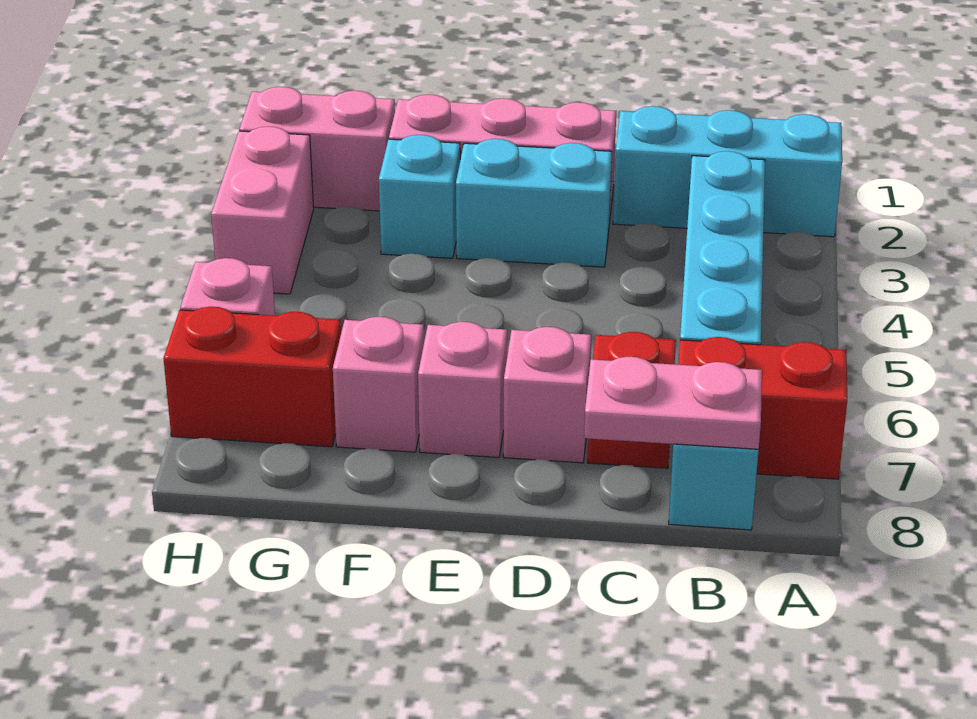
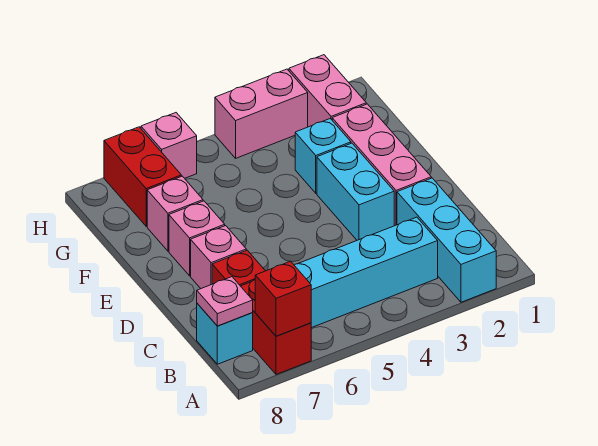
none -> red 1x1 brick [255,261,311,336]
pink 1x2 plate [584,357,762,449] -> pink 1x1 plate [197,277,253,326]

